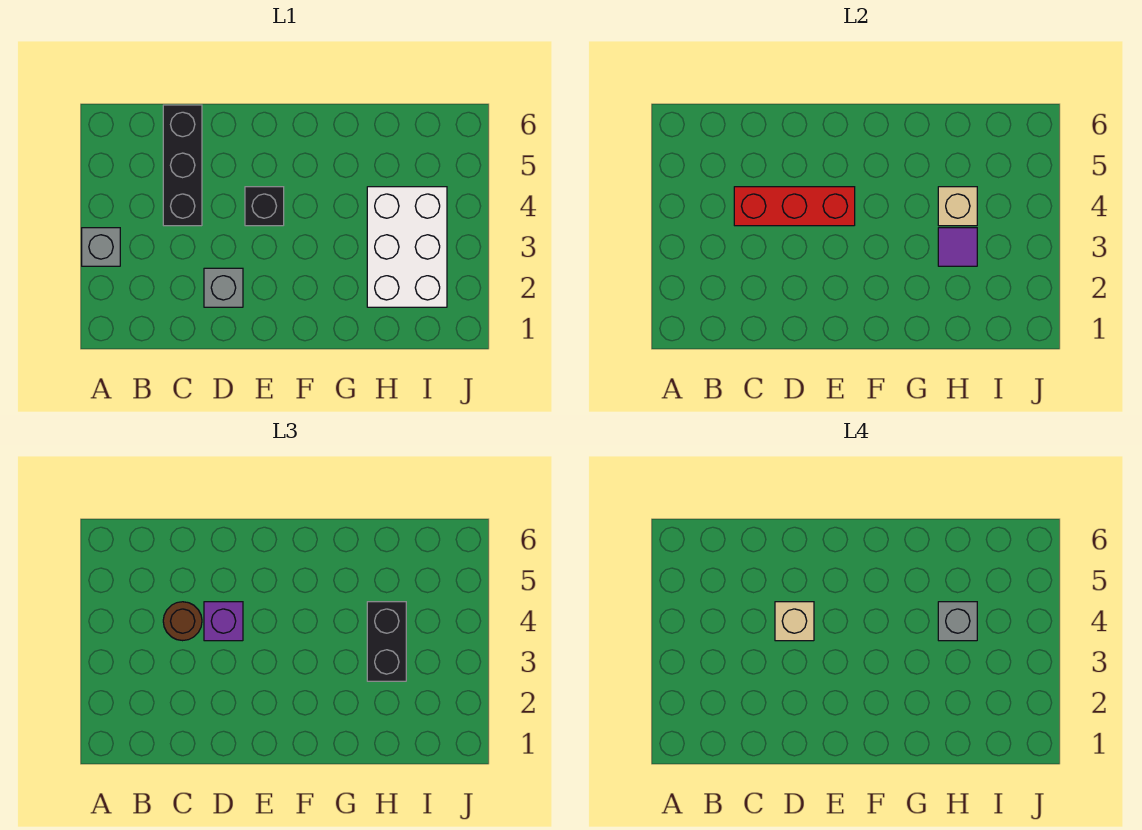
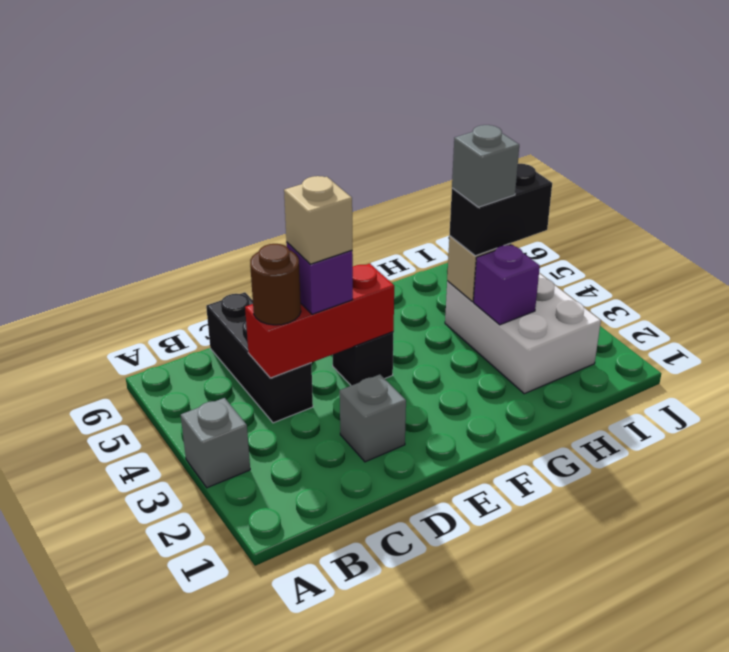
purple 1x1 tile [938,228,977,266] -> purple 1x1 brick [473,245,540,325]
black 1x2 brick [367,602,406,681] -> black 1x2 brick turned to [450,164,552,256]

